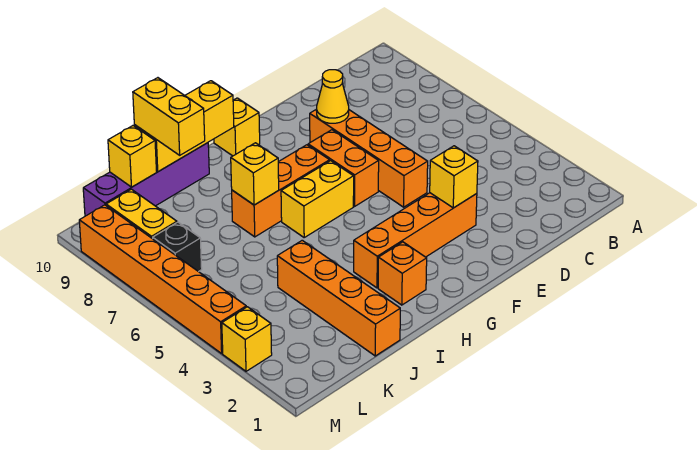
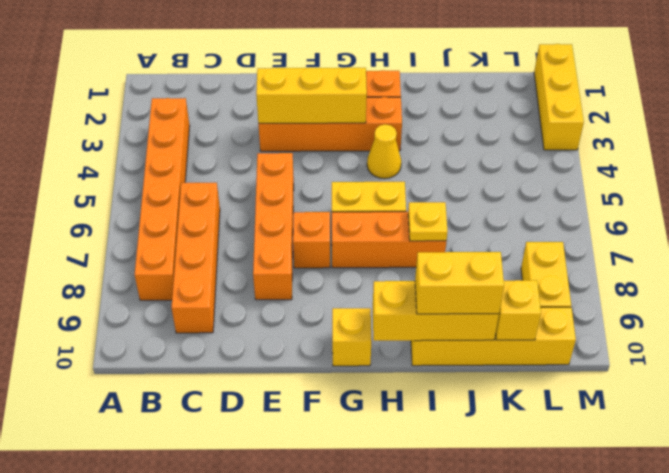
yellow 1x1 brick [430,146,478,208] -> yellow 1x3 brick [256,67,367,123]
yellow 1x1 cone [316,70,349,123] -> yellow 1x1 cone moved to [367,124,401,179]
orange 1x2 brick [308,130,379,206] -> orange 1x1 brick [293,212,330,268]
yellow 1x1 brick [231,143,279,205] -> yellow 1x1 plate [408,202,448,241]
purple 1x4 brick [83,143,209,216] -> yellow 1x4 brick [411,307,576,366]
orange 1x4 brick [277,240,400,356] -> orange 1x4 brick moved to [171,183,220,333]
yellow 1x2 brick [133,78,205,155] -> yellow 1x2 brick turned to [415,252,504,314]
black 1x1 brick [153,222,202,272] -> none
yellow 1x1 brick [222,307,272,371] -> yellow 1x3 brick [534,44,584,150]
orange 1x6 brick [79,205,246,353] -> orange 1x6 brick moved to [135,98,190,300]

